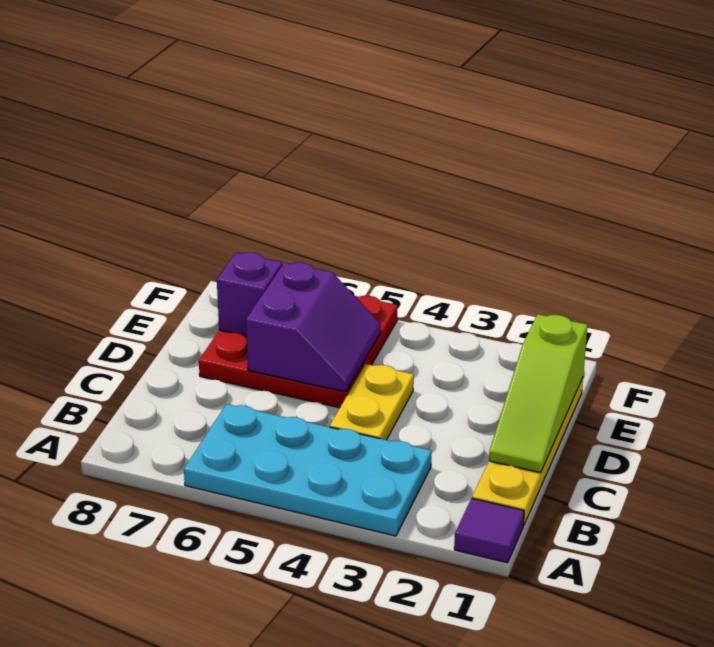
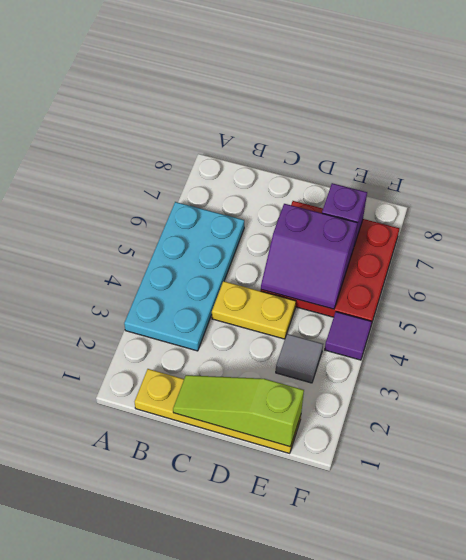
purple 1x1 tile [454,498,524,563] -> purple 1x1 tile moved to [325,312,372,360]
none -> grey 1x1 tile [276,334,323,383]

